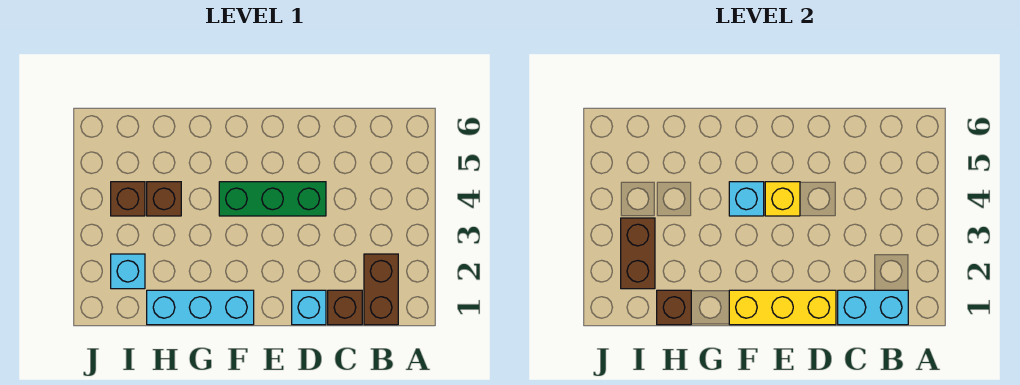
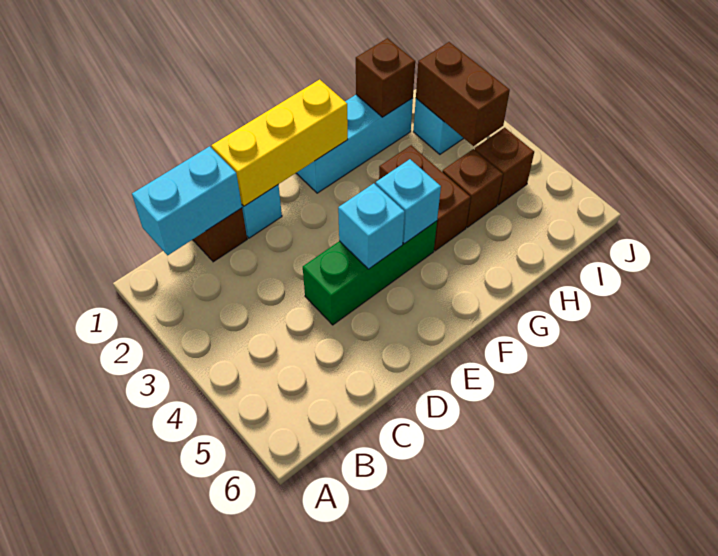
brown 1x2 brick [364,254,398,325] -> brown 1x2 brick moved to [379,145,471,251]
yellow 1x1 brick [765,182,800,216] -> cyan 1x1 brick [338,183,405,269]

